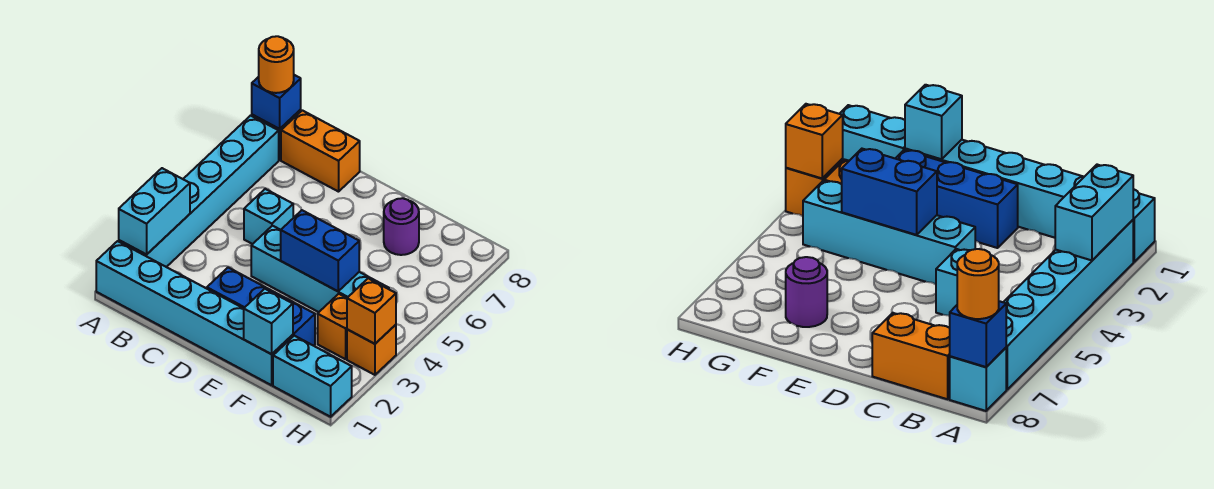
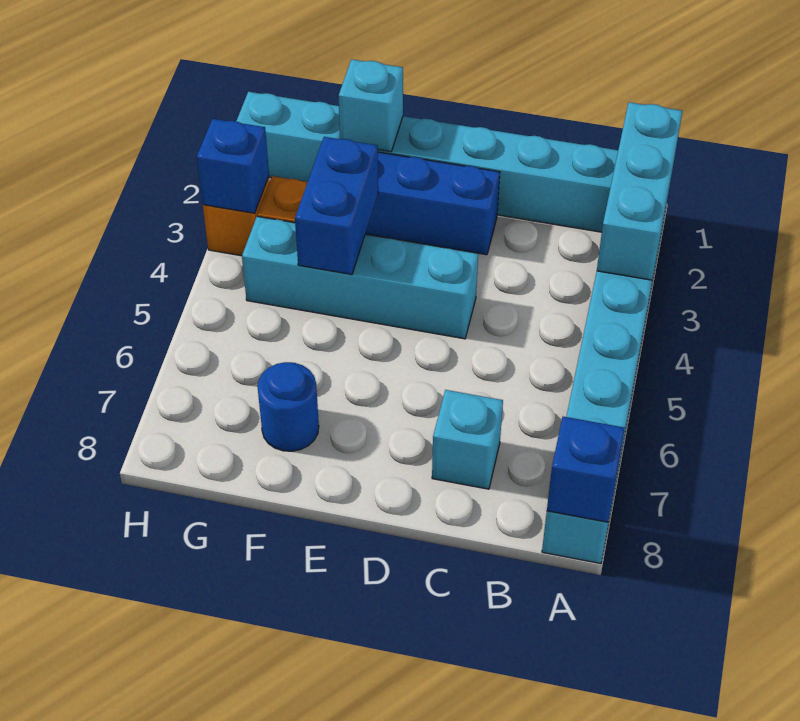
cyan 1x2 brick [119,168,190,255] -> cyan 1x3 brick [597,102,682,280]
orange 1x1 round brick [259,36,294,93] -> none
orange 1x2 brick [281,110,360,192] -> none
cyan 1x1 brick [244,189,293,244] -> cyan 1x1 brick moved to [432,390,503,489]
blue 1x2 brick [281,210,359,291] -> blue 1x2 brick turned to [295,137,378,275]
purple 1x1 round brick [384,198,419,255] -> blue 1x1 round brick [258,362,319,451]
orange 1x1 brick [347,278,396,344] -> blue 1x1 brick [197,119,269,213]

